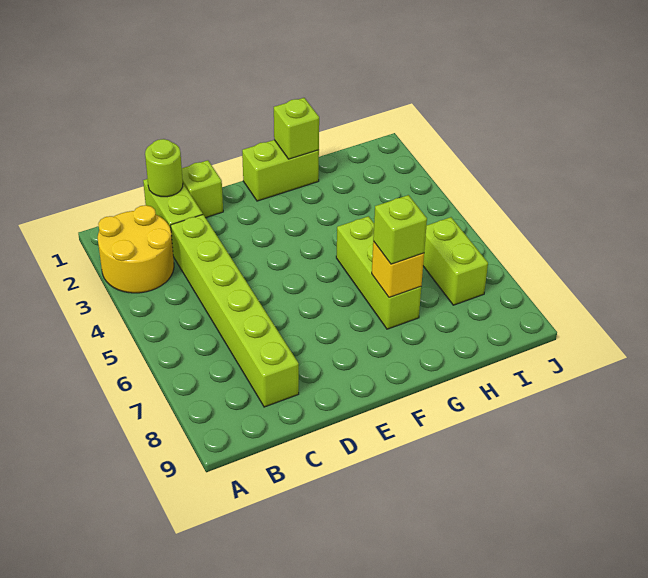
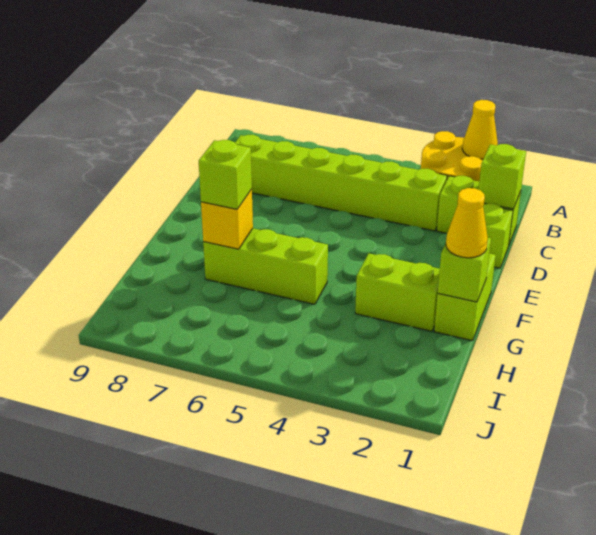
none -> yellow 1x1 cone [462,100,498,159]
lime 1x1 round brick [145,139,183,197] -> lime 1x1 brick [479,144,526,209]
none -> yellow 1x1 cone [446,188,488,258]
lime 1x2 brick [423,217,488,305] -> lime 1x2 brick moved to [355,253,440,331]

